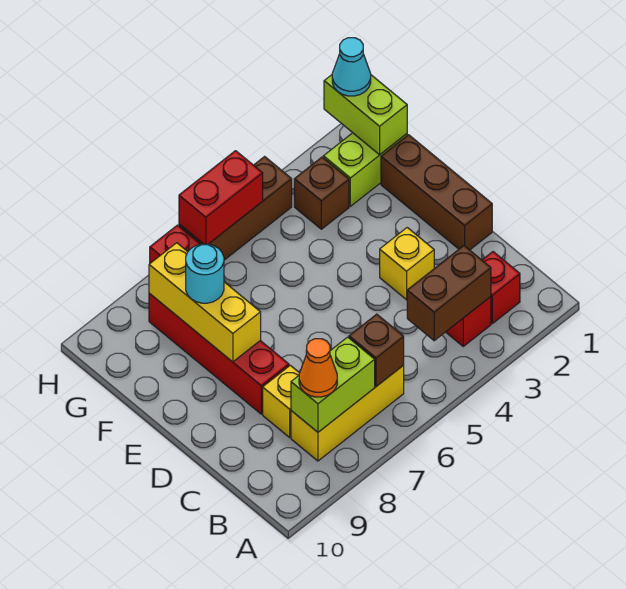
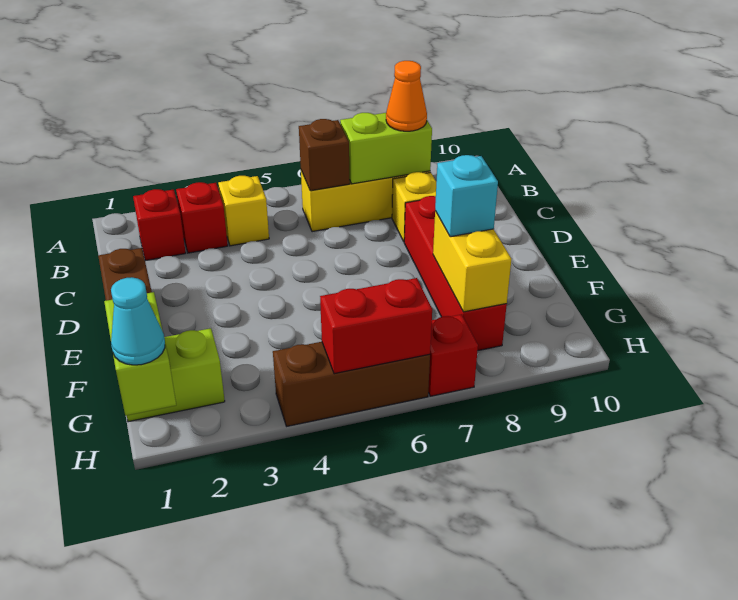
brown 1x2 brick [407,246,491,341] -> none
yellow 1x1 brick [380,228,434,300] -> yellow 1x1 brick moved to [218,176,269,246]
yellow 1x3 brick [149,243,261,362] -> yellow 1x2 brick [433,211,511,312]
cyan 1x1 round brick [186,244,224,303] -> cyan 1x1 brick [435,155,498,237]
brown 1x1 brick [294,157,349,229] -> none

